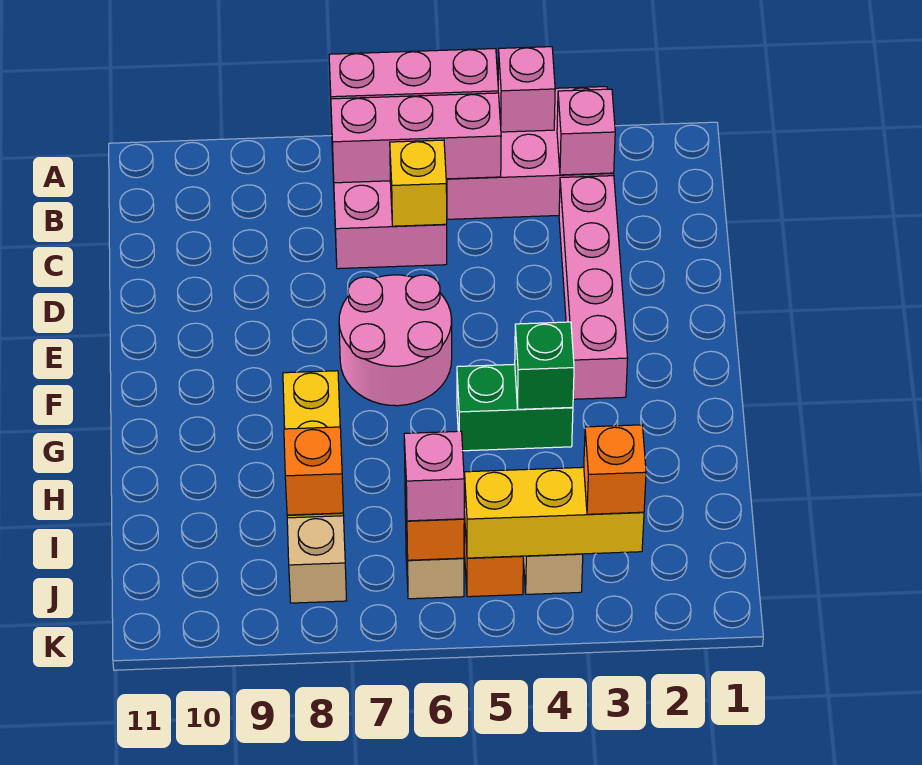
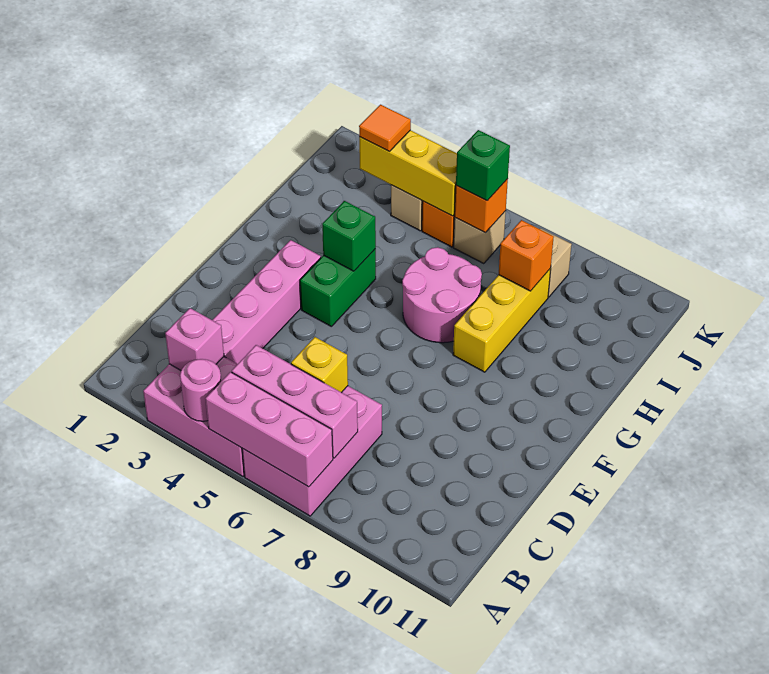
pink 1x1 brick [498,47,555,132] -> pink 1x1 round brick [180,359,221,421]
pink 2x2 round brick [339,275,452,406] -> pink 2x2 round brick moved to [402,247,482,343]
green 1x2 brick [457,364,573,451] -> green 1x2 brick turned to [300,249,376,326]
orange 1x1 brick [584,425,646,514] -> orange 1x1 tile [359,105,411,151]
pink 1x1 brick [404,431,464,521] -> green 1x1 brick [456,130,510,201]

